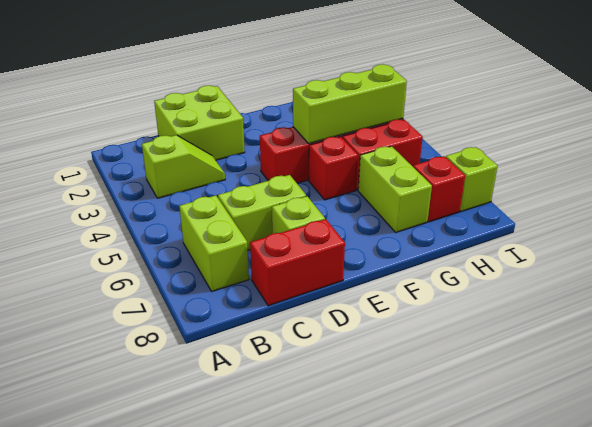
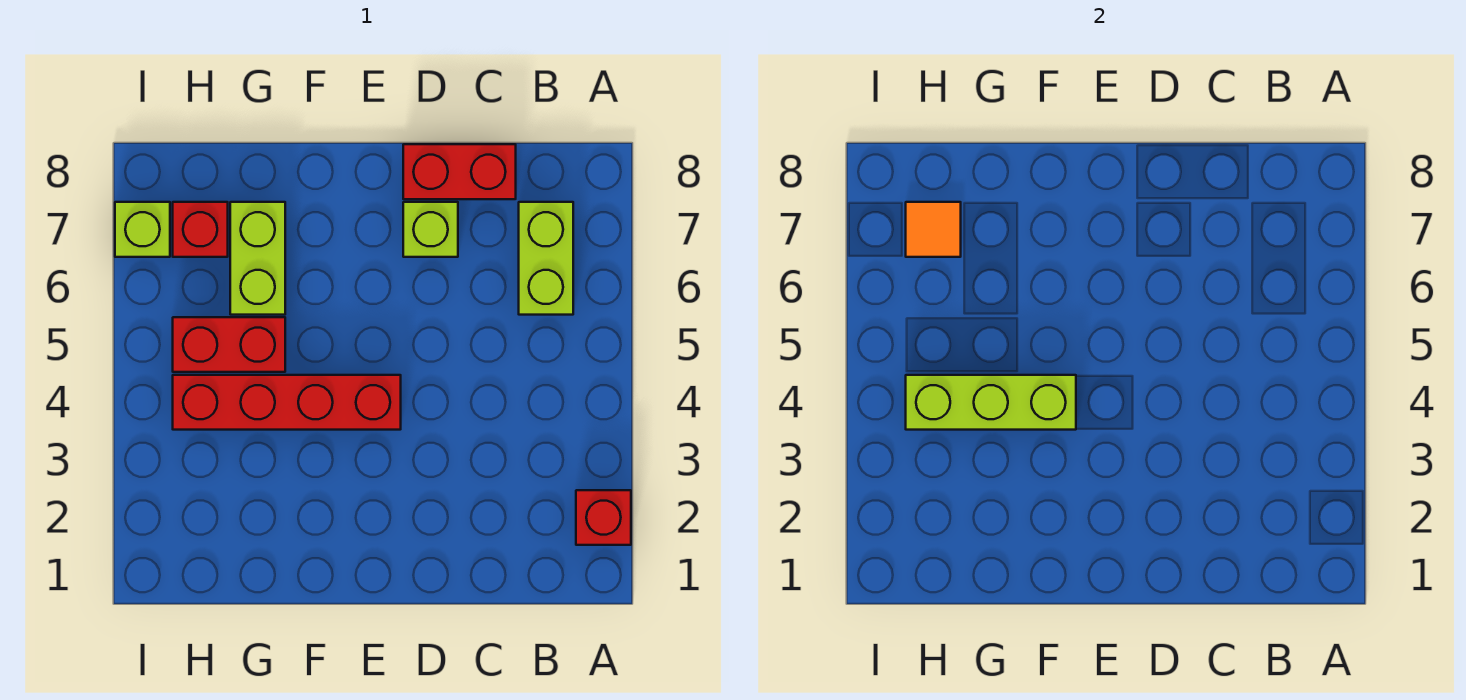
lime 1x2 slope [142,135,225,198] -> none
lime 2x2 brick [154,85,245,160] -> none
lime 1x2 brick [218,175,306,250] -> none
red 1x1 brick [309,137,358,200] -> red 1x1 brick moved to [576,490,631,545]
none -> orange 1x1 tile [906,202,961,257]

